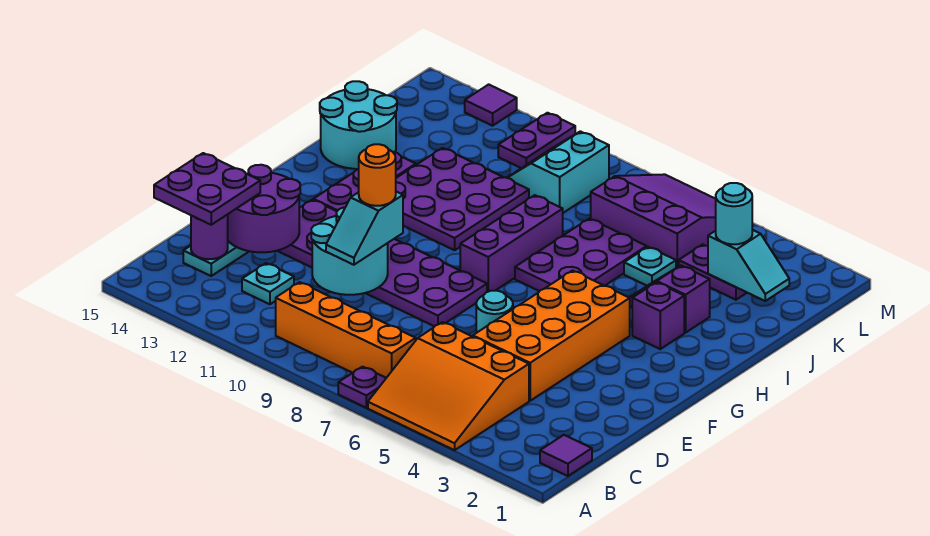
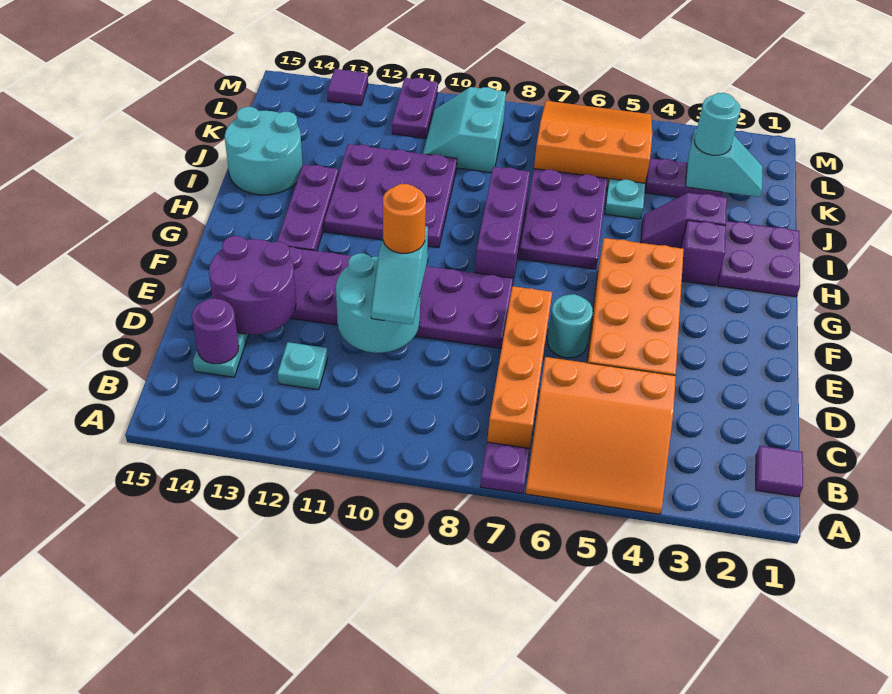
orange 1x4 brick [276,282,416,378] -> orange 1x4 brick turned to [487,286,552,448]
purple 2x2 plate [154,153,260,225] -> purple 2x2 plate moved to [718,221,800,297]
purple 3x3 slope [591,174,716,268] -> orange 3x3 slope [534,101,652,188]

